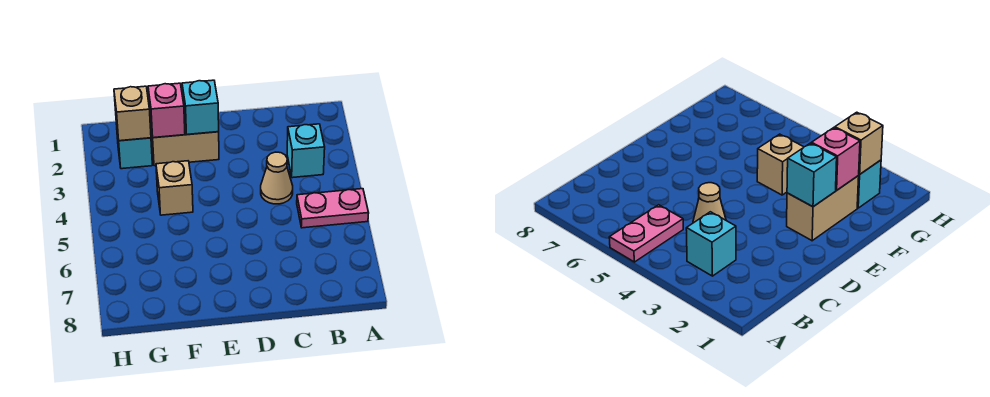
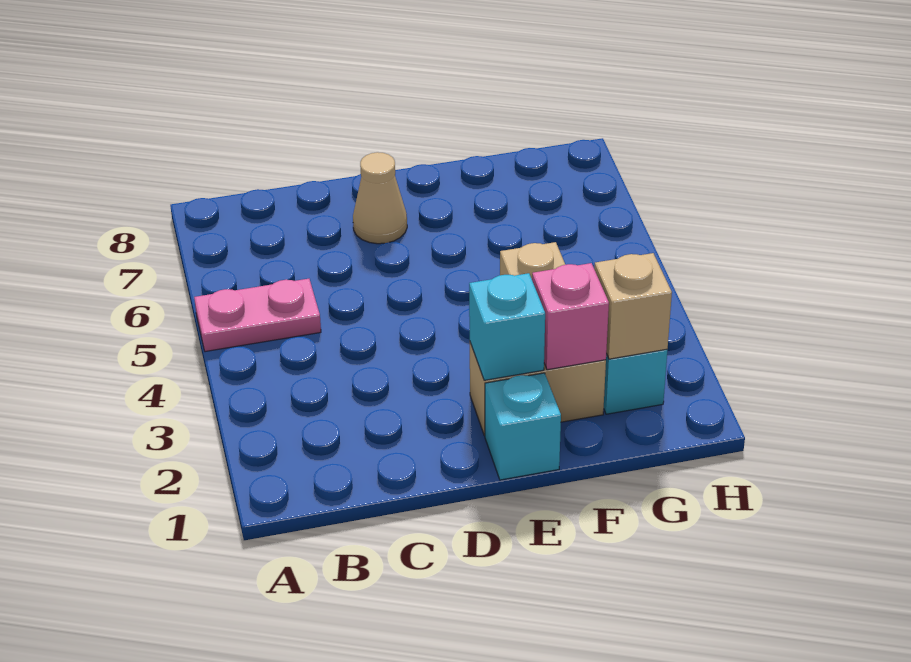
cyan 1x1 brick [287,124,325,178] -> cyan 1x1 brick moved to [485,373,561,480]
tan 1x1 cone [261,152,293,204] -> tan 1x1 cone moved to [353,152,407,244]

